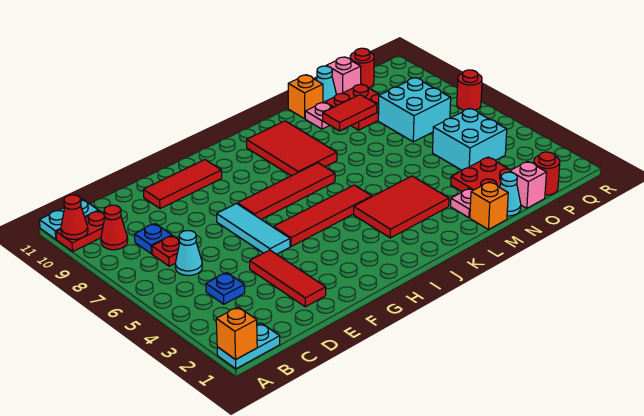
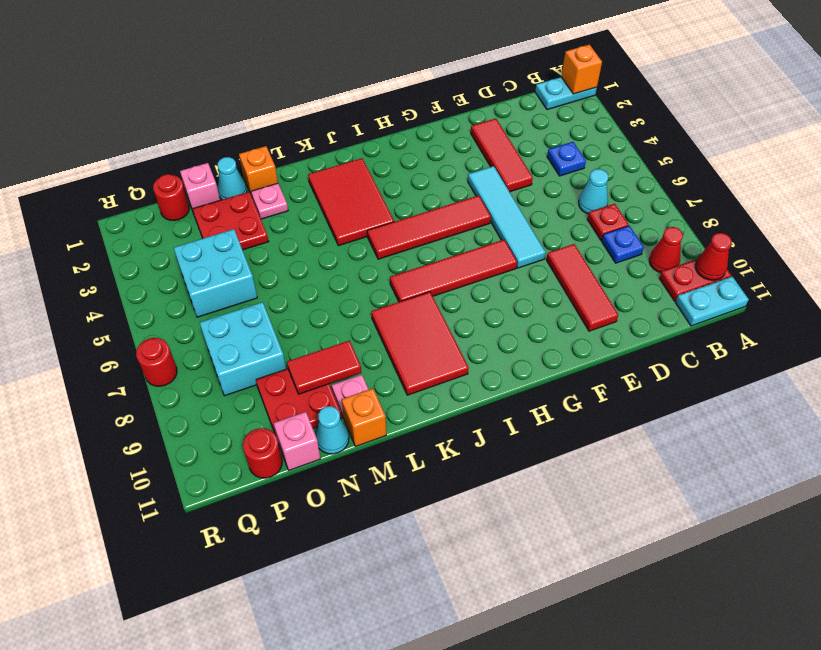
red 1x3 tile [143,160,222,209] -> red 1x3 tile turned to [546,244,618,331]
cyan 1x3 tile [217,204,290,254] -> cyan 1x4 tile [468,166,546,268]
red 2x3 tile [354,176,449,238] -> red 2x3 tile turned to [308,158,394,246]

